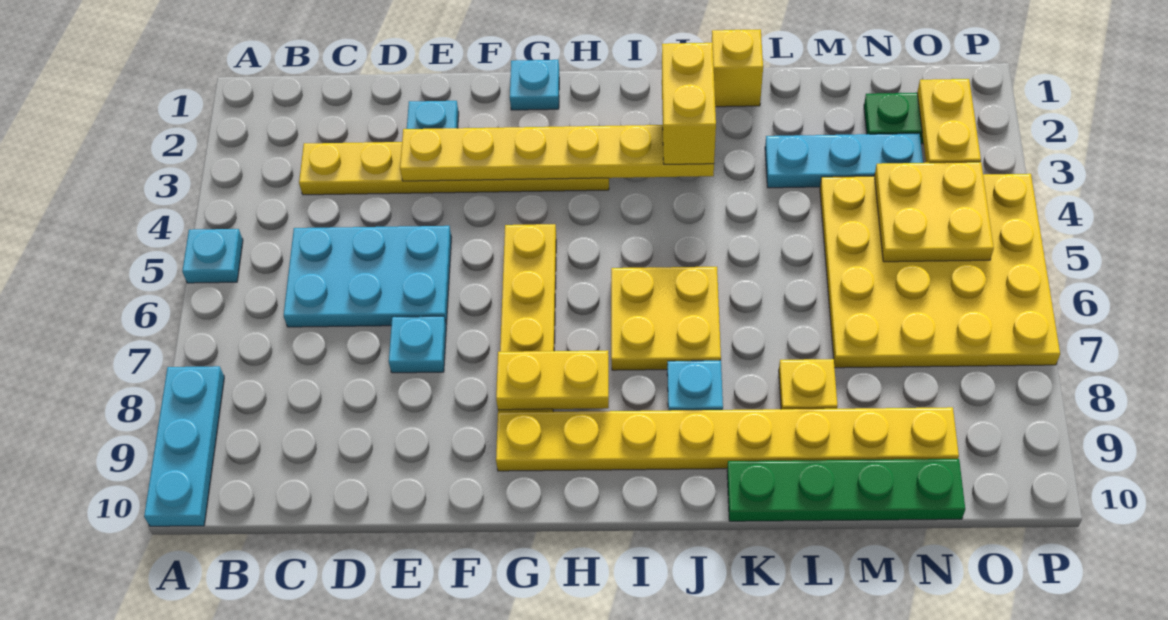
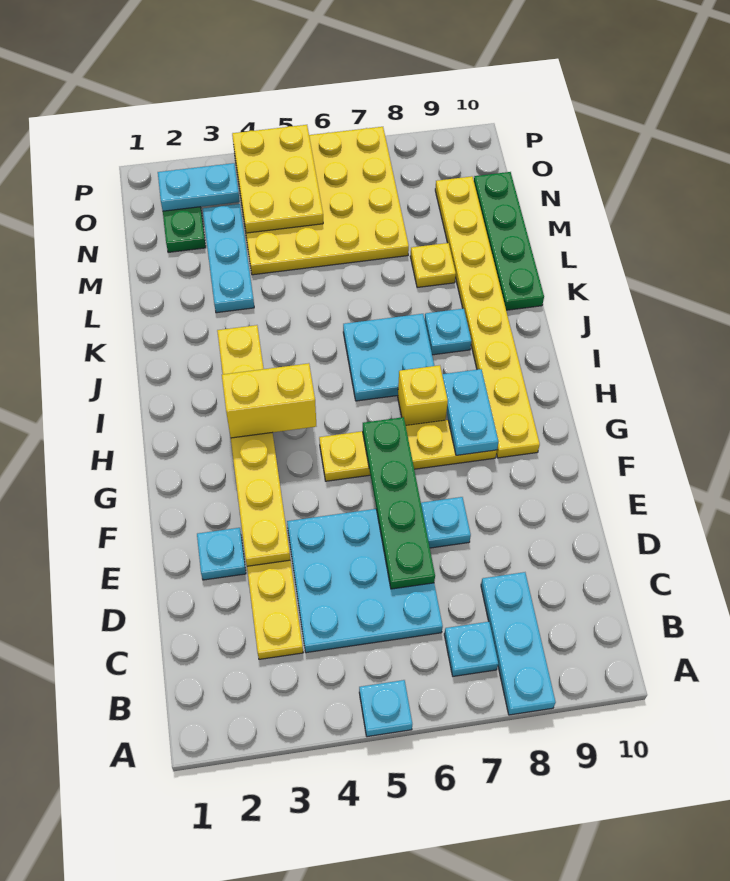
cyan 1x3 plate [144,366,224,526] -> cyan 1x3 plate turned to [481,572,556,715]
cyan 2x3 plate [284,226,452,327] -> cyan 3x3 plate [287,509,443,653]
none -> green 1x4 plate [363,417,435,589]
cyan 1x1 plate [510,60,559,110] -> cyan 1x1 plate moved to [444,622,498,676]
yellow 1x2 plate [496,350,609,410] -> cyan 1x2 plate [442,369,498,455]
yellow 2x2 plate [611,267,721,370] -> cyan 2x2 plate [343,314,434,401]
yellow 1x2 brick [662,43,716,164] -> yellow 1x2 brick moved to [222,363,316,438]
yellow 1x1 brick [712,29,763,107] -> yellow 1x1 brick moved to [398,365,448,425]
yellow 2x2 plate [874,162,994,262] -> yellow 2x3 plate [232,125,323,233]
yellow 1x2 plate [917,79,981,163] -> cyan 1x2 plate [158,163,240,211]

